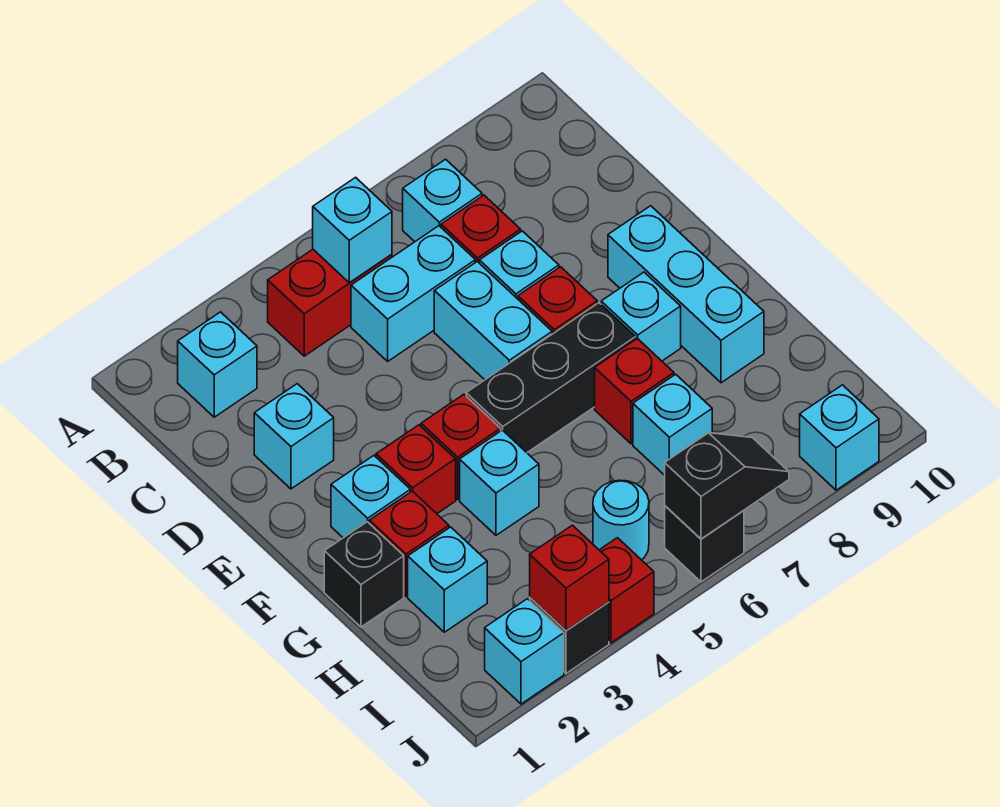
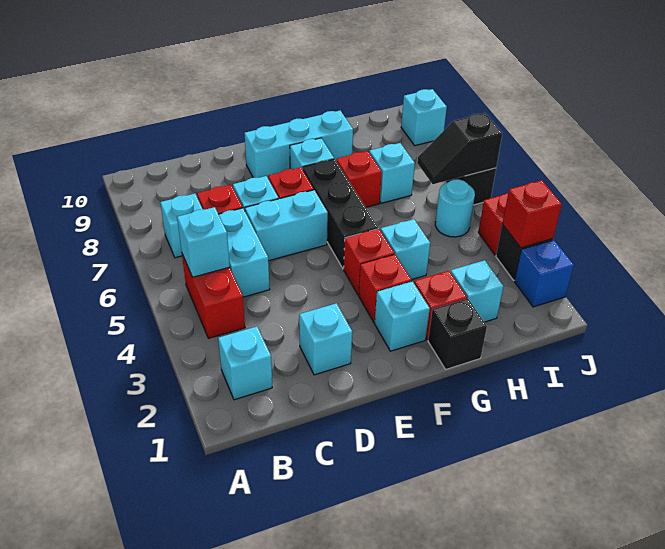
cyan 1x1 brick [485,599,564,704] -> blue 1x1 brick [515,240,574,307]
black 1x2 slope [665,433,789,539] -> black 1x2 slope turned to [417,113,502,184]

